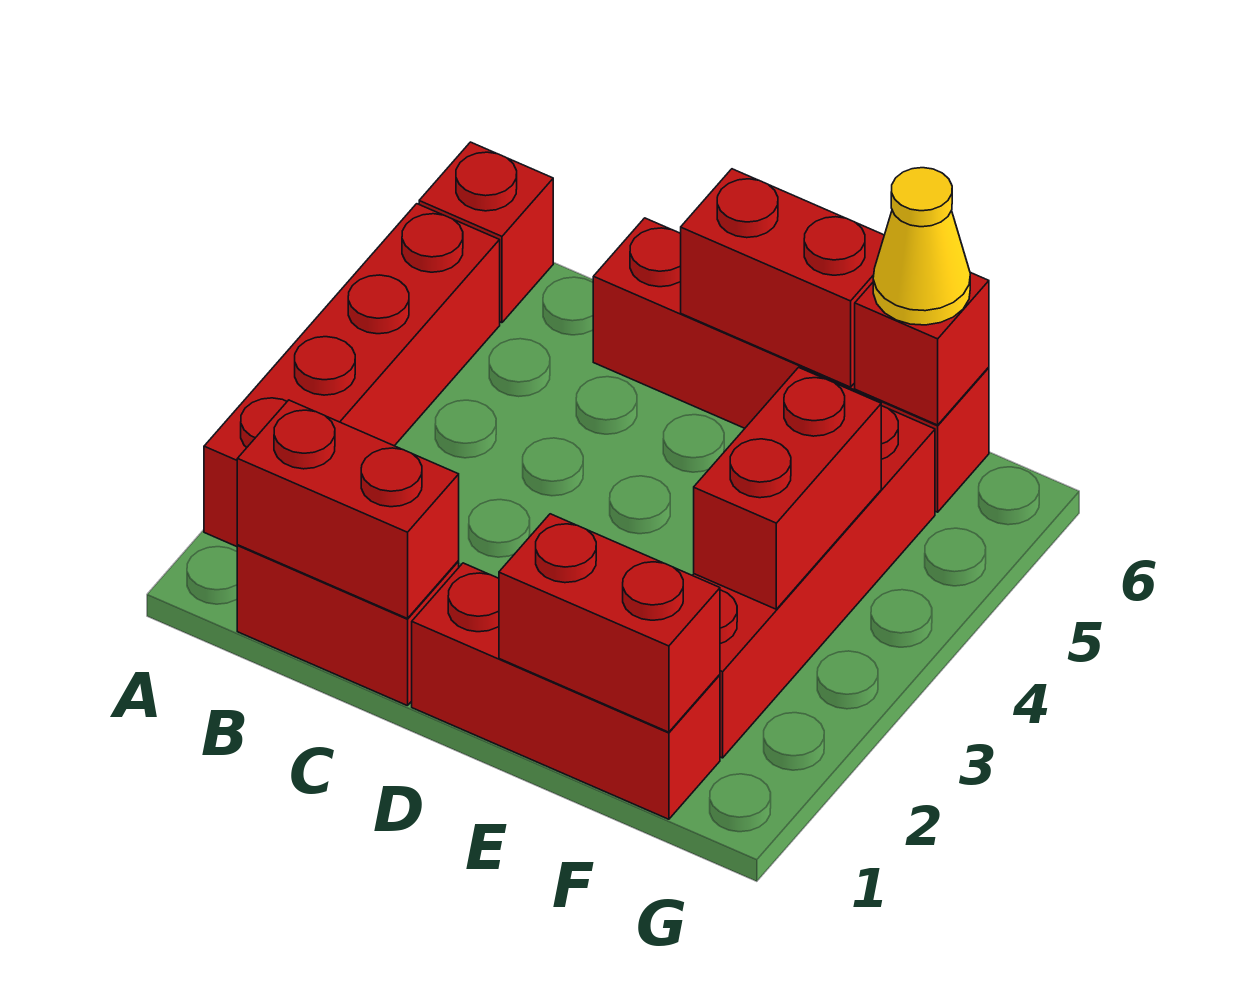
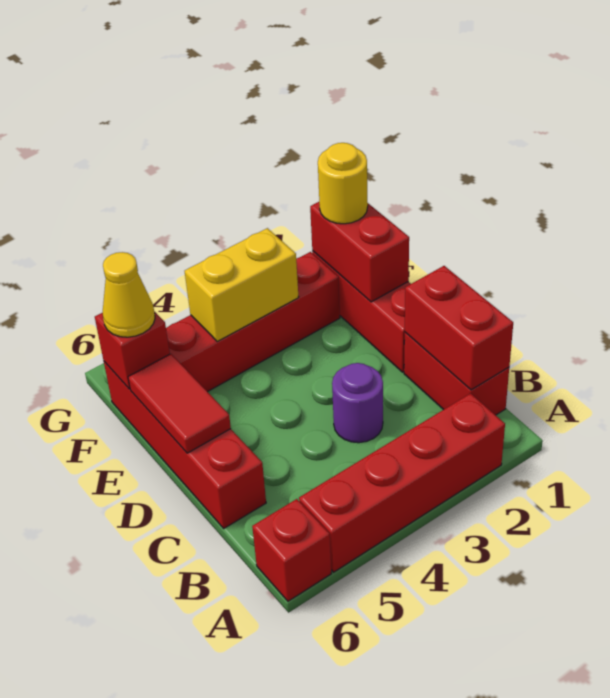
none -> purple 1x1 round brick [332,363,383,443]
red 1x2 brick [681,169,884,387] -> red 1x2 tile [128,354,231,453]
none -> yellow 1x1 round brick [318,143,368,224]
red 1x2 brick [694,367,881,609] -> yellow 1x2 brick [185,228,299,342]

